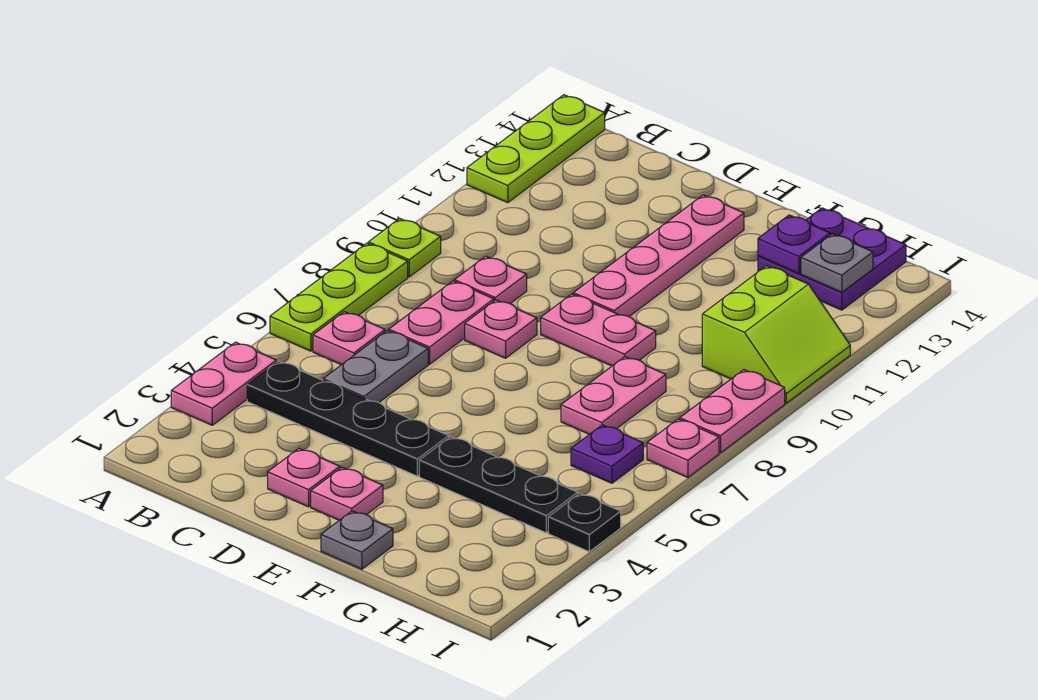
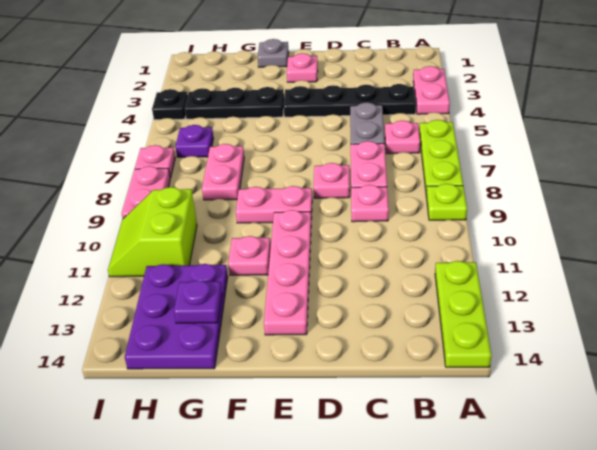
pink 1x1 plate [268,448,340,507] -> pink 1x1 plate moved to [228,236,271,275]
purple 2x2 plate [758,208,906,310] -> purple 2x3 plate [125,264,228,369]
grey 1x1 plate [801,234,873,292] -> none

